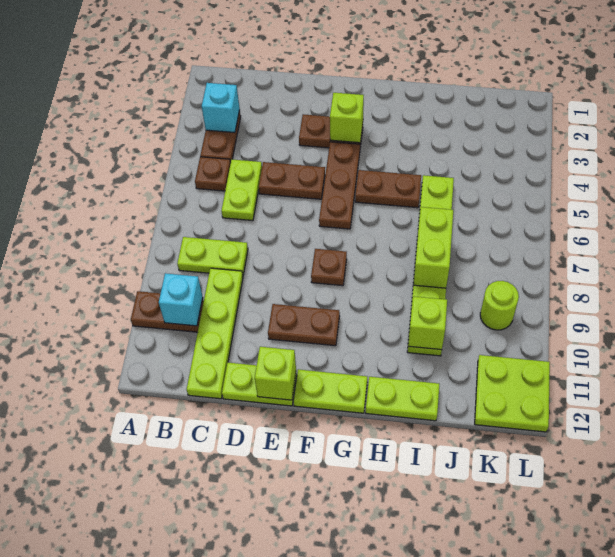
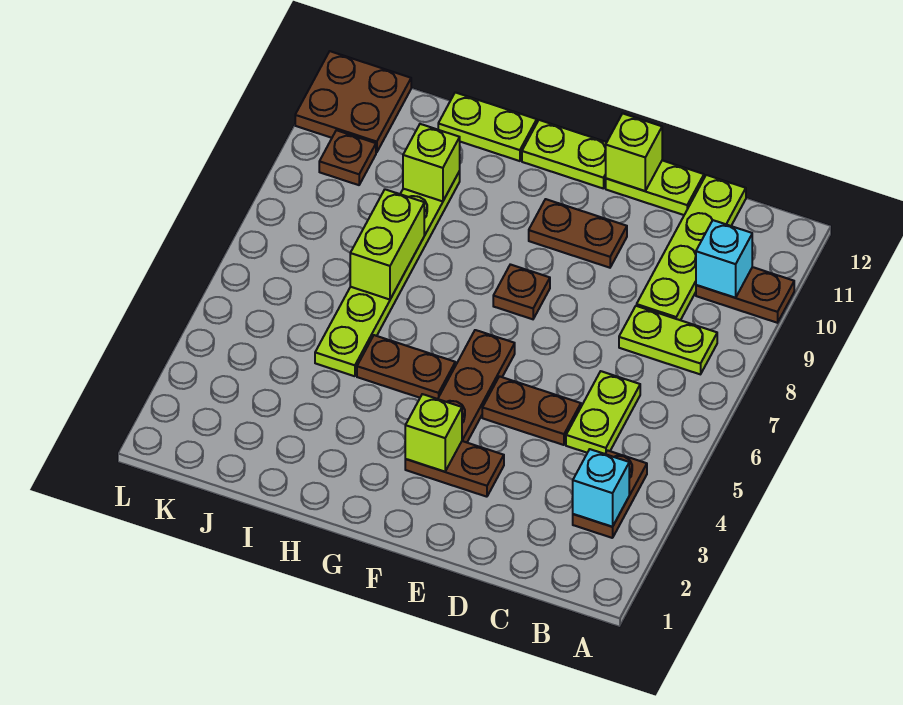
brown 1x1 plate [195,157,231,191] -> brown 1x1 plate moved to [319,130,376,185]
lime 1x1 round brick [480,281,519,330] -> none
lime 2x2 plate [475,355,550,432] -> brown 2x2 plate [295,51,411,153]

